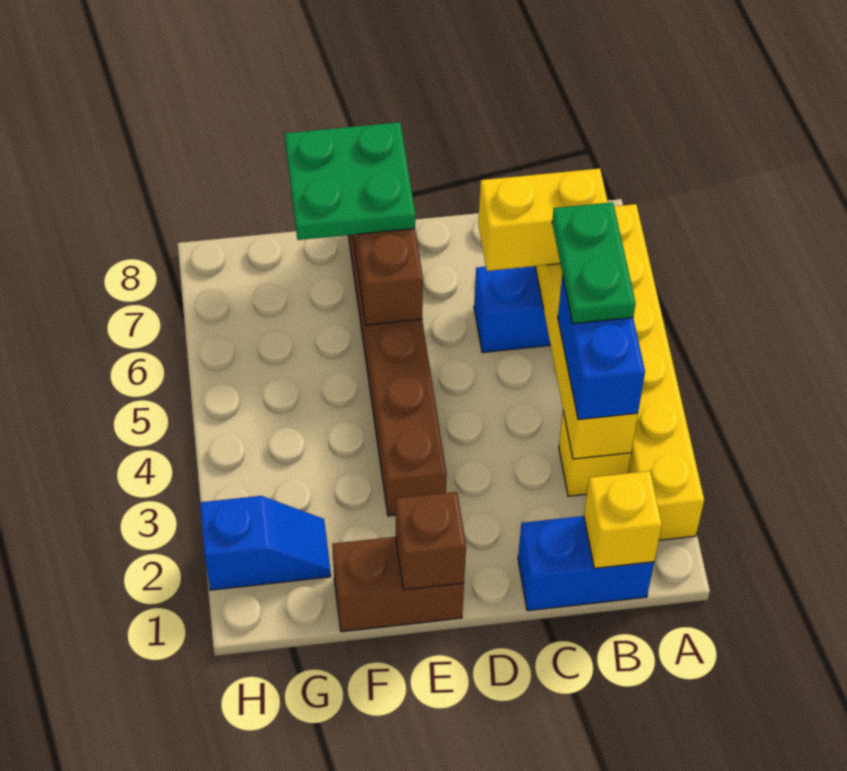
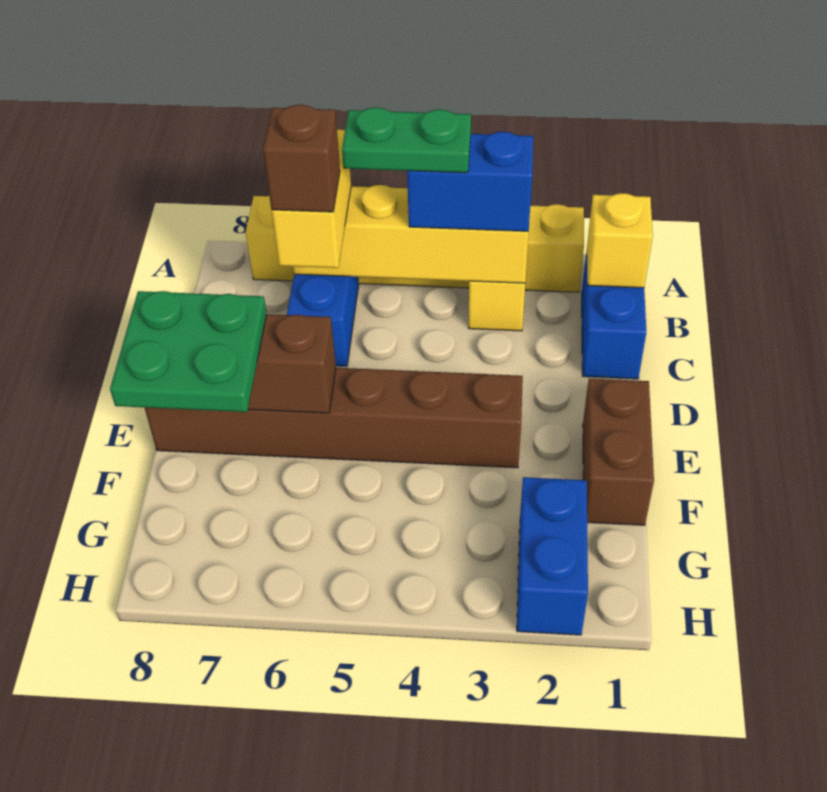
brown 1x1 brick [396,492,466,590] -> brown 1x1 brick moved to [263,105,340,212]
blue 1x2 slope [200,496,331,590] -> blue 1x2 brick [517,477,588,635]

